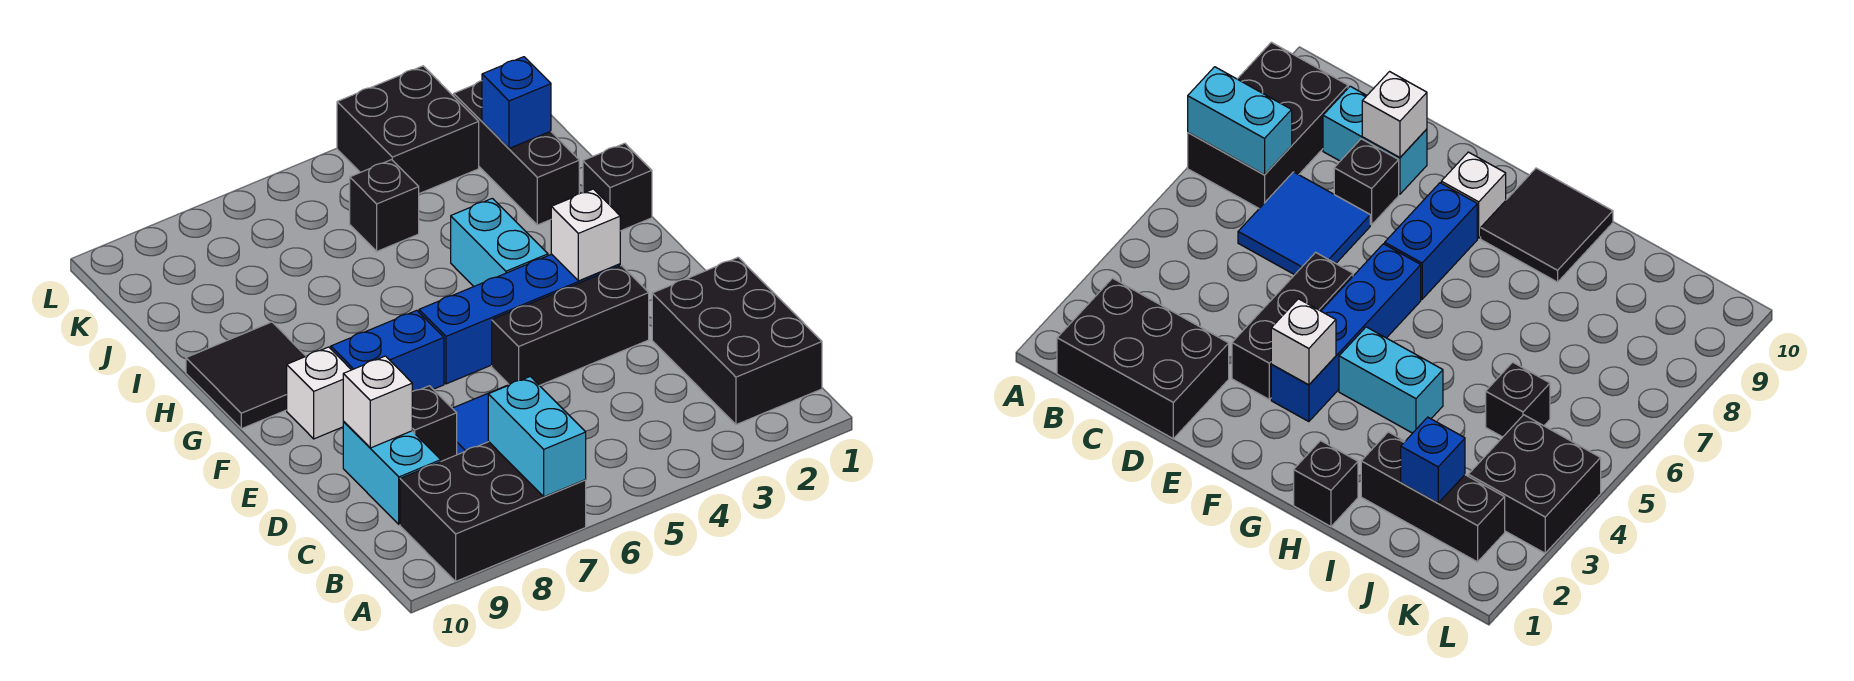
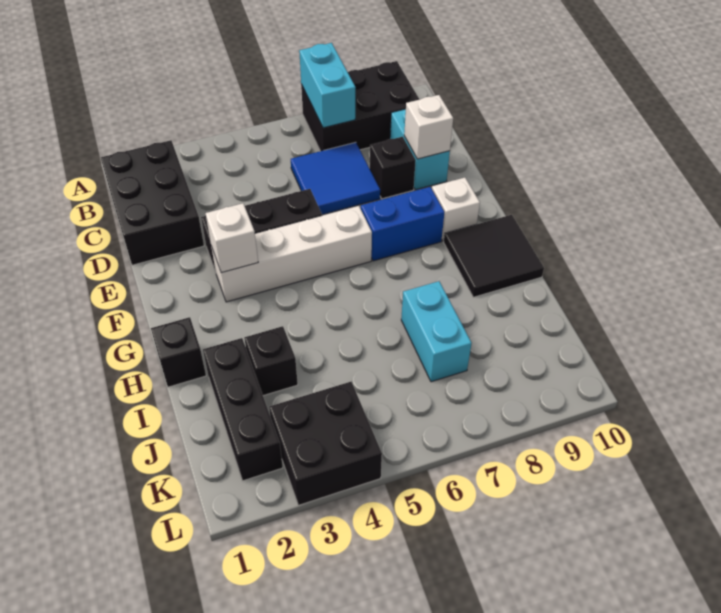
blue 1x4 brick [419,254,620,384] -> white 1x4 brick [211,206,372,302]
cyan 1x2 brick [451,198,548,286] -> cyan 1x2 brick moved to [401,281,472,382]
blue 1x1 brick [482,57,551,148] -> none
black 1x1 brick [350,160,419,251] -> black 1x1 brick moved to [244,326,298,396]

